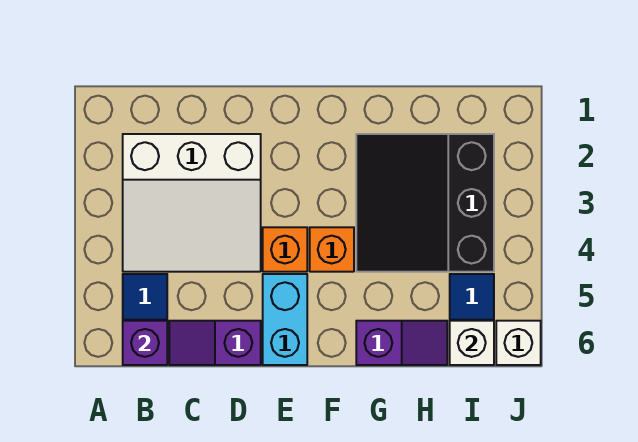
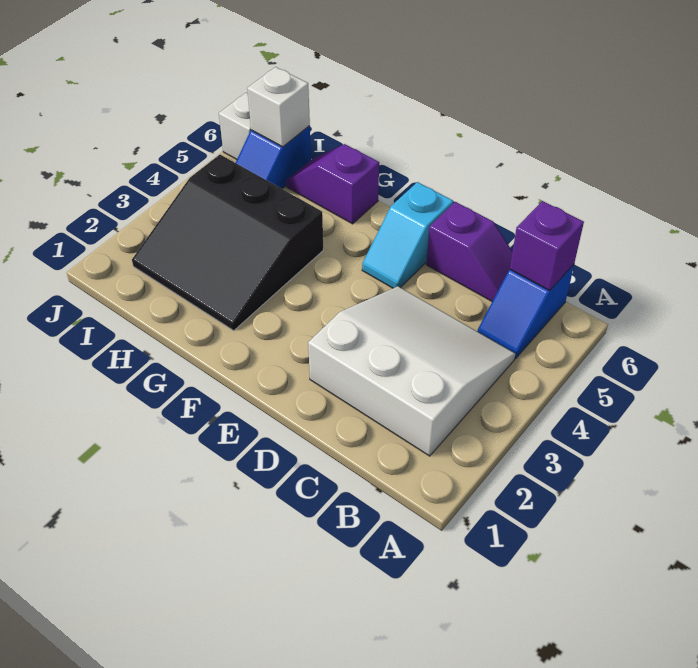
orange 1x1 brick [263,227,307,272] -> none
cyan 1x2 brick [263,274,307,365] -> cyan 1x2 slope [362,182,453,288]
orange 1x1 brick [310,227,354,272] -> none
black 3x3 slope [356,134,494,272] -> black 3x3 slope turned to [132,155,323,331]

